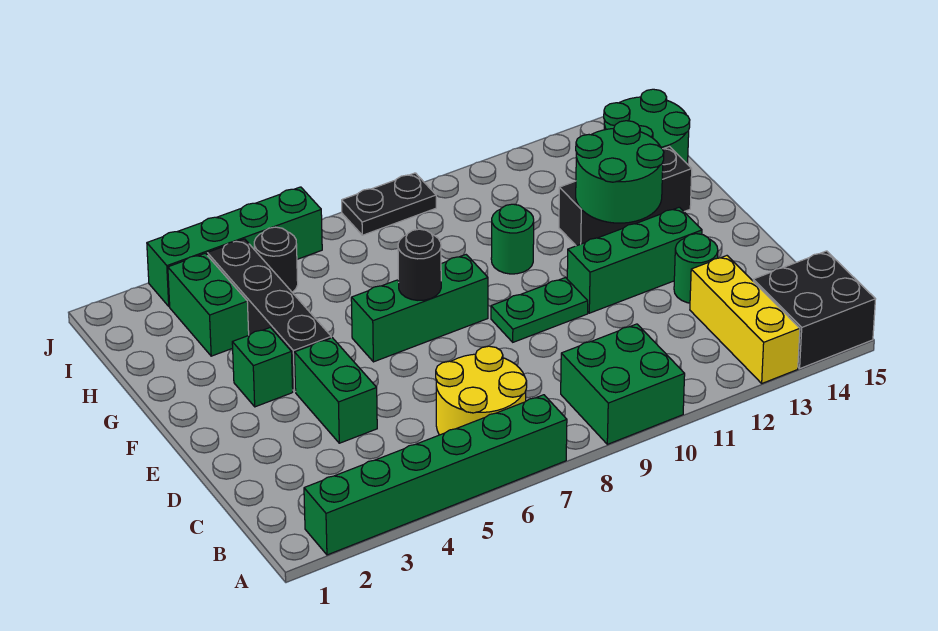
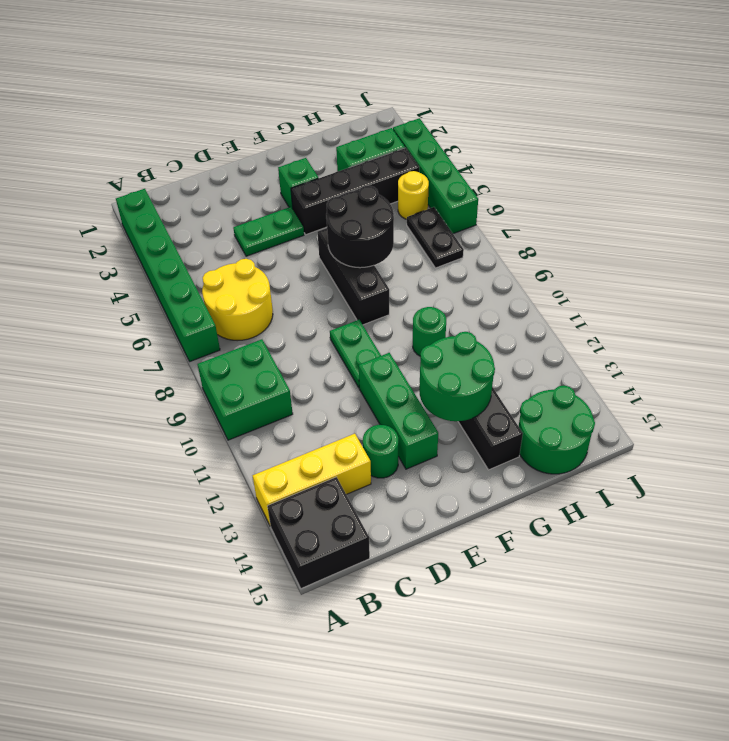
green 1x2 brick [294,338,377,443] -> green 1x2 plate [233,207,304,256]
green 1x3 brick [351,255,488,362] -> black 1x3 brick [318,228,389,325]
black 1x1 round brick [398,229,441,300] -> black 2x2 round brick [326,186,394,268]
black 1x1 round brick [254,227,298,292] -> yellow 1x1 round brick [398,171,429,219]
black 1x2 plate [342,173,436,235] -> black 1x2 plate moved to [407,207,464,268]

